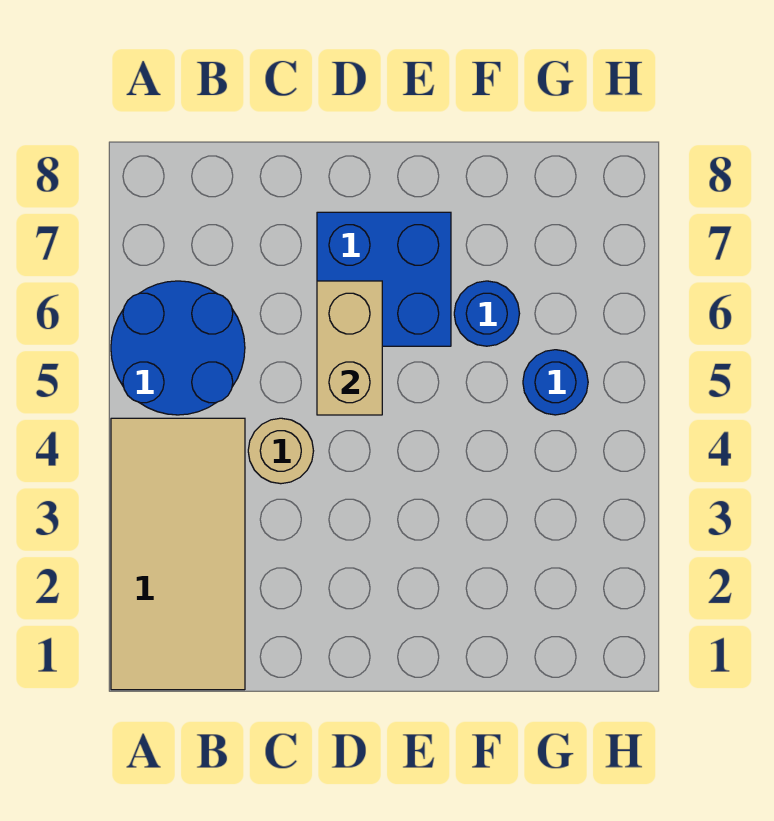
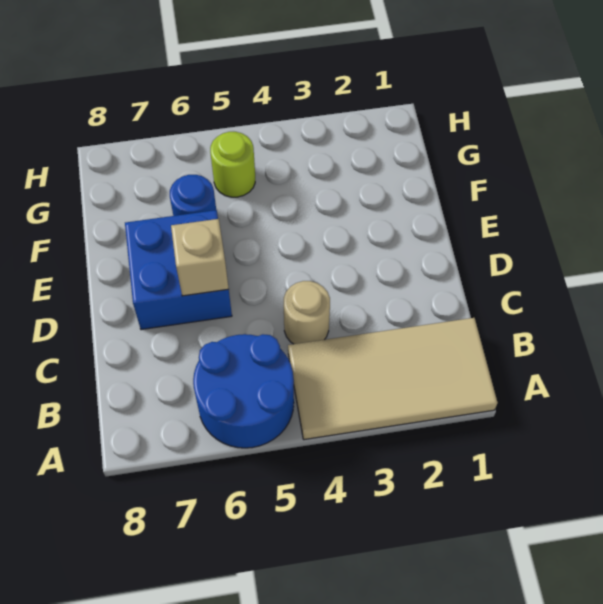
tan 1x2 brick [317,281,382,415] -> tan 1x1 brick [171,219,229,296]
blue 1x1 round brick [523,350,588,415] -> lime 1x1 round brick [210,132,255,197]

